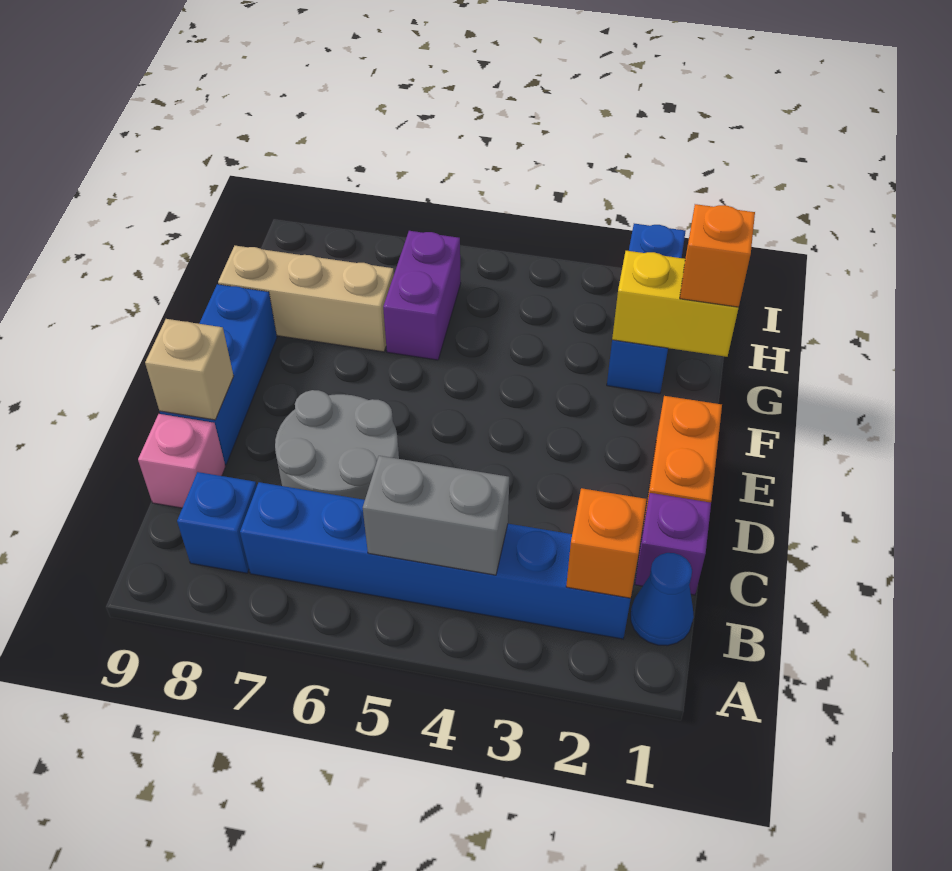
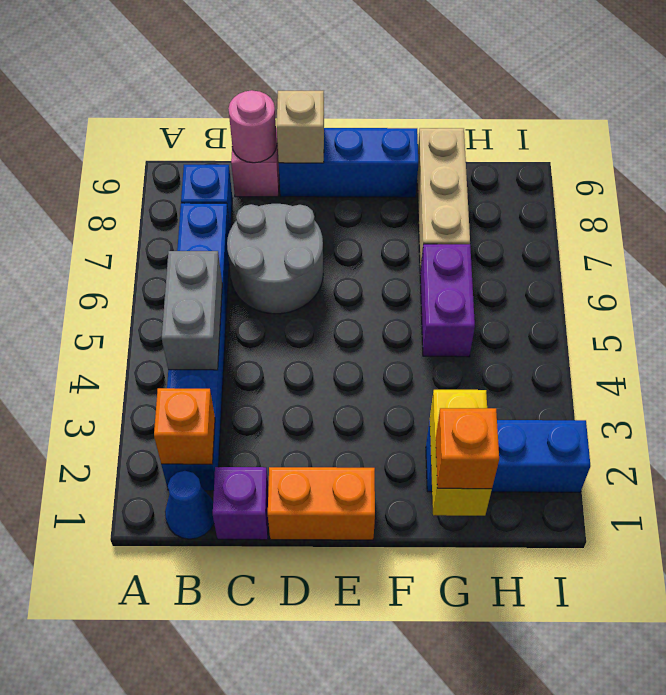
none -> pink 1x1 round brick [228,90,277,163]
purple 1x2 brick [383,231,461,360] -> purple 1x2 brick turned to [420,244,475,357]

